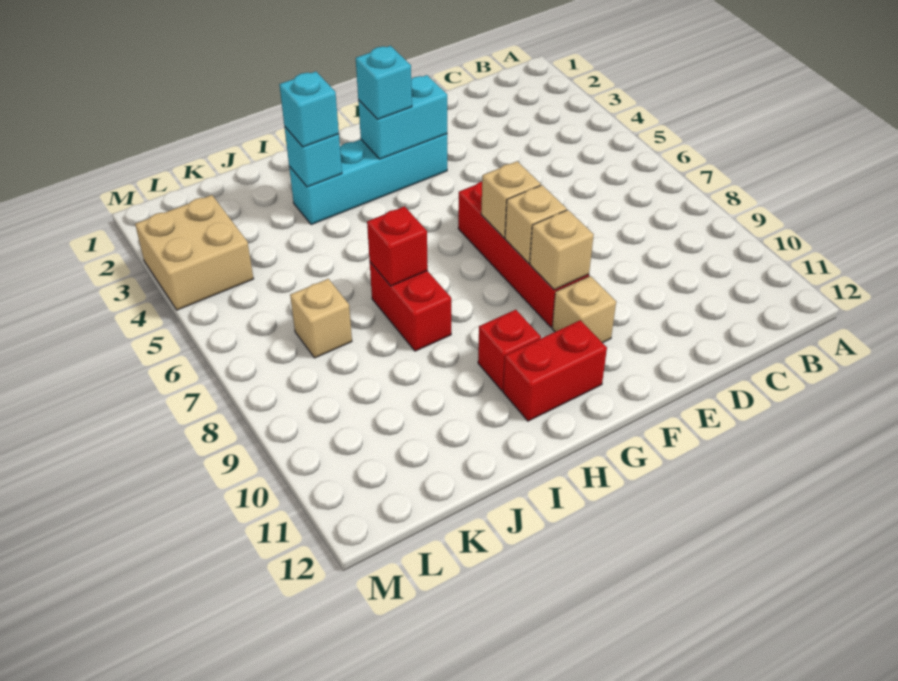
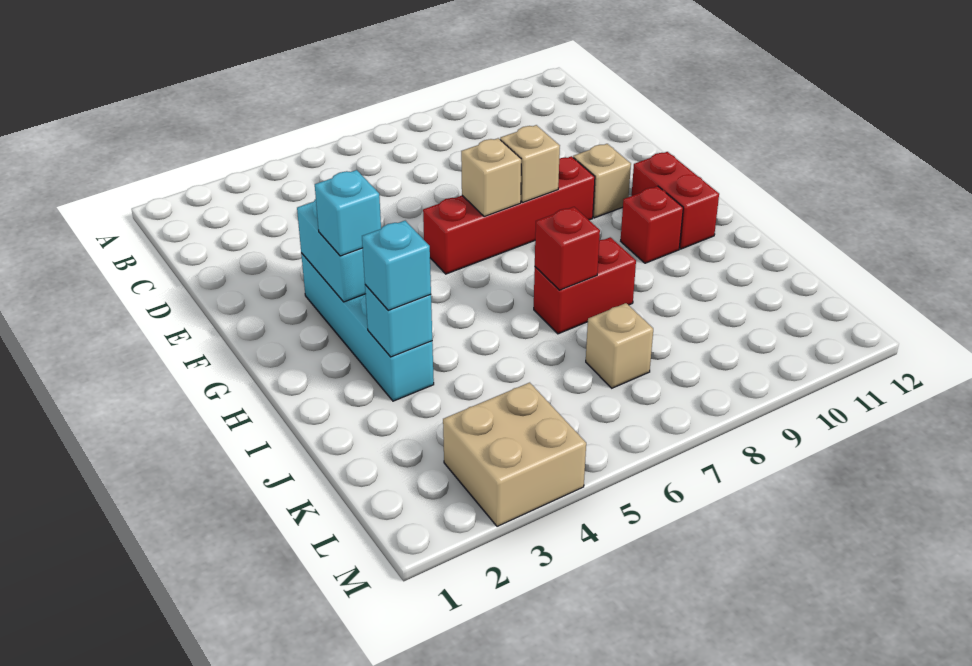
tan 1x1 brick [530,210,594,290] -> none

